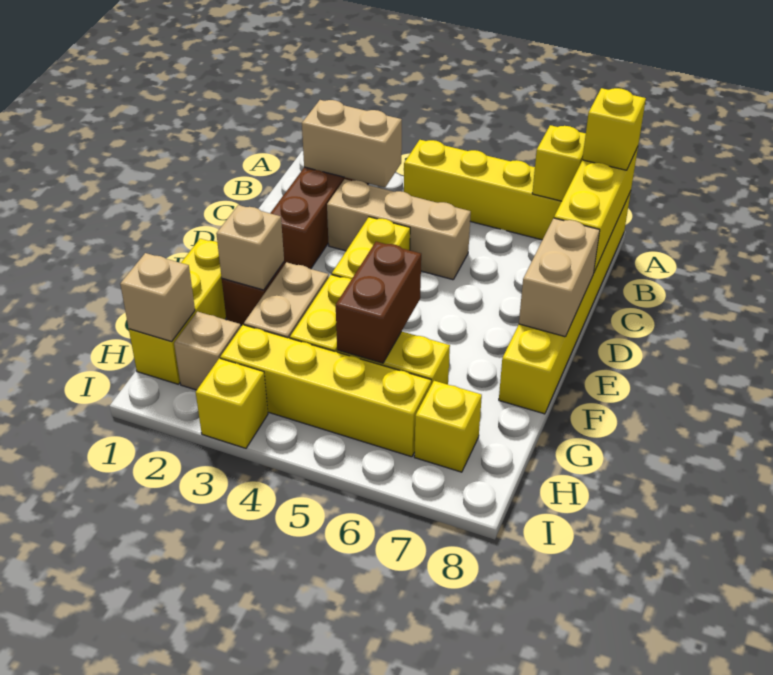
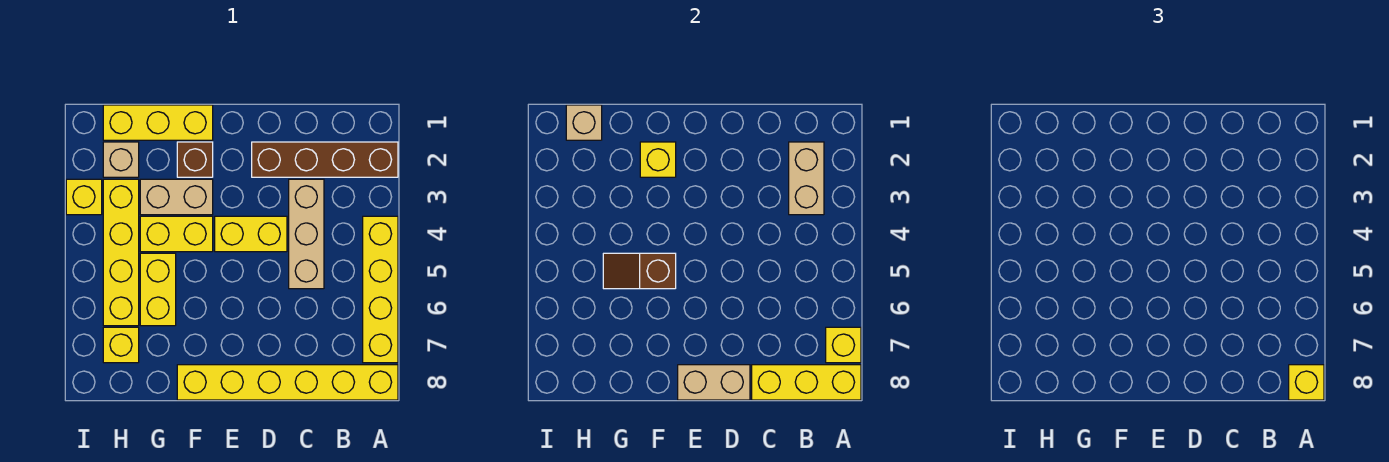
tan 1x1 brick [216,205,284,290] -> yellow 1x1 brick [640,142,676,177]
brown 1x2 brick [336,242,421,363] -> brown 1x2 slope [603,253,676,289]

